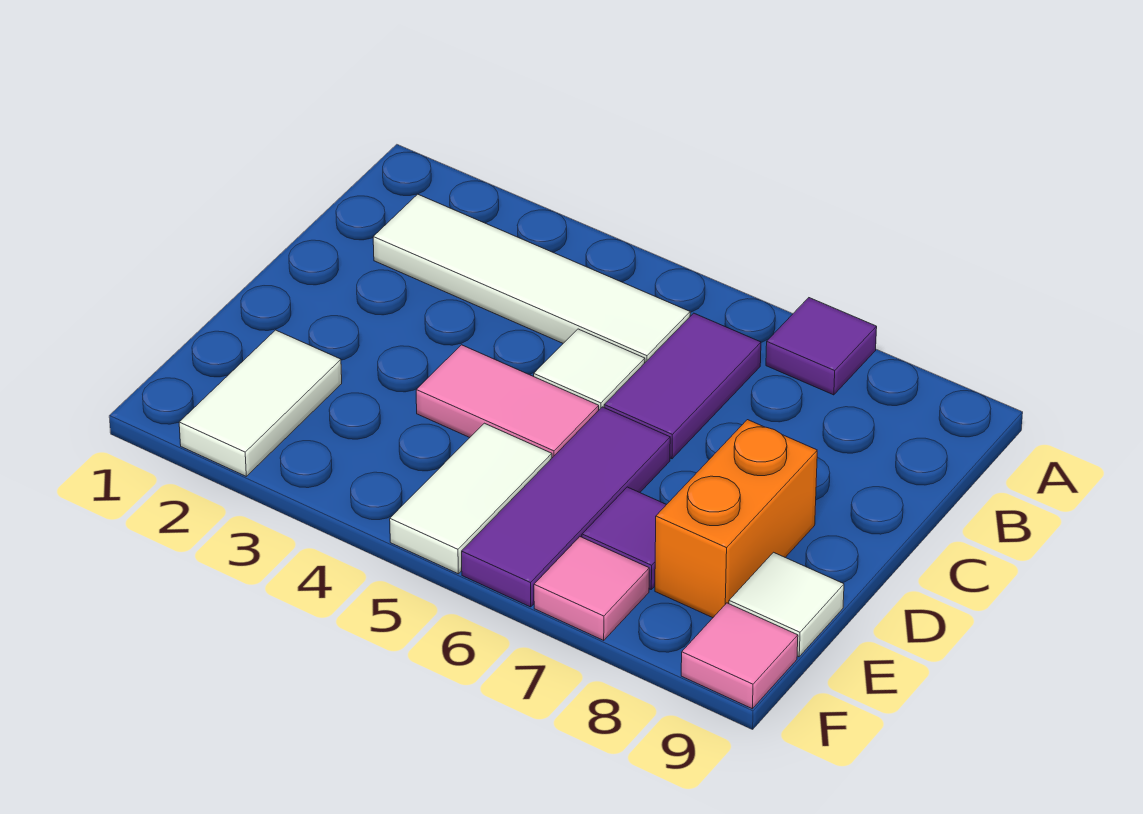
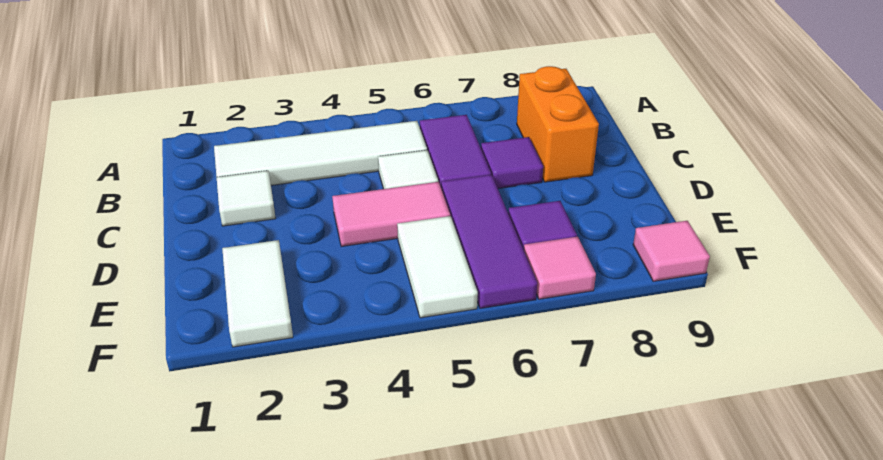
purple 1x1 tile [766,298,877,395] -> purple 1x1 tile moved to [481,137,543,188]
orange 1x2 brick [655,420,817,618] -> orange 1x2 brick moved to [517,66,599,182]
white 1x1 tile [729,552,844,657] -> white 1x1 tile moved to [217,171,276,226]

